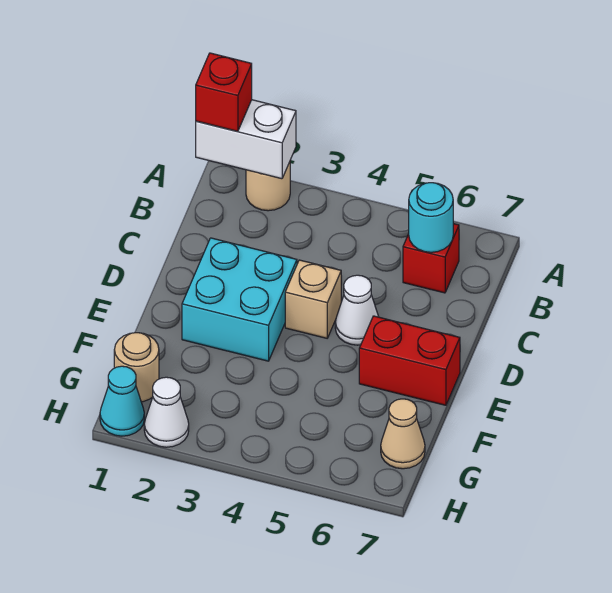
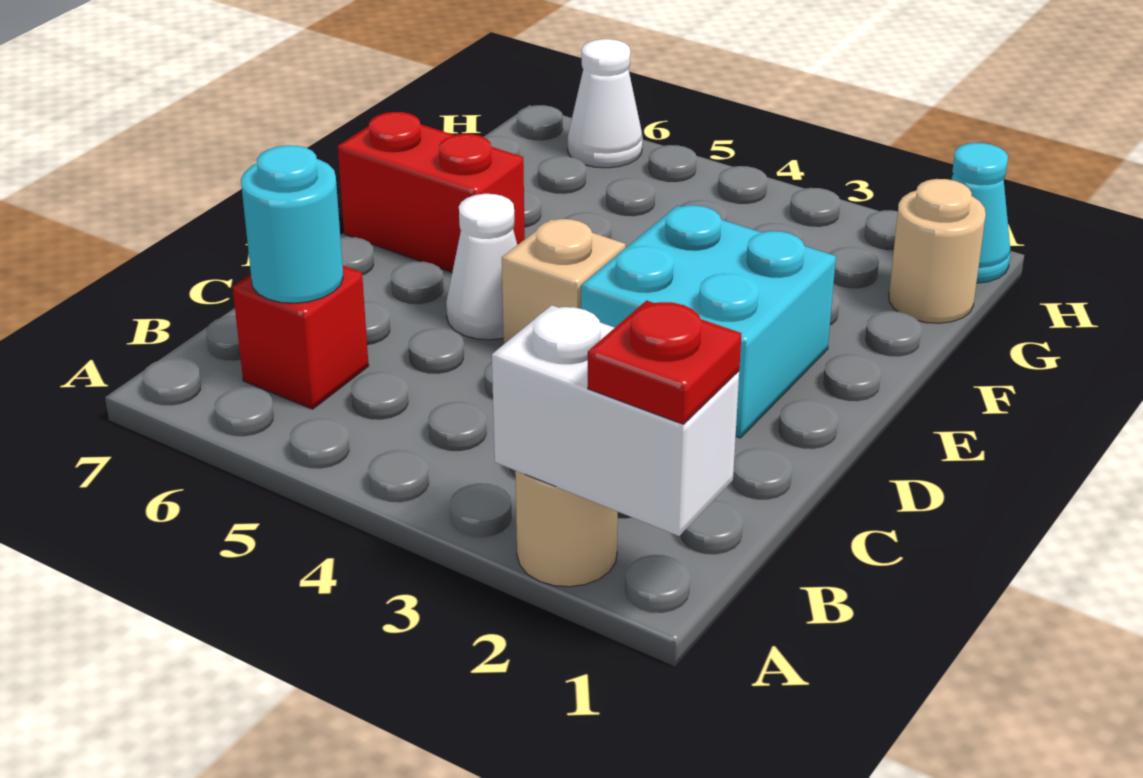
red 1x1 brick [196,53,252,131] -> red 1x1 plate [588,300,742,424]
tan 1x1 cone [381,399,425,469] -> none
white 1x1 cone [144,377,189,447] -> white 1x1 cone moved to [568,39,642,168]

